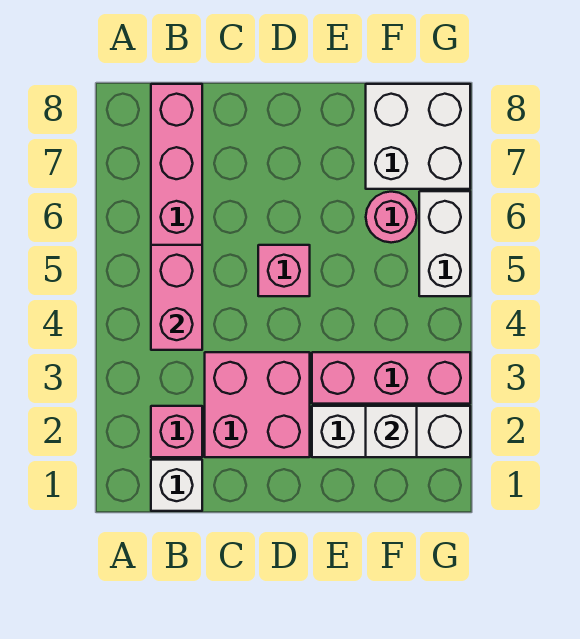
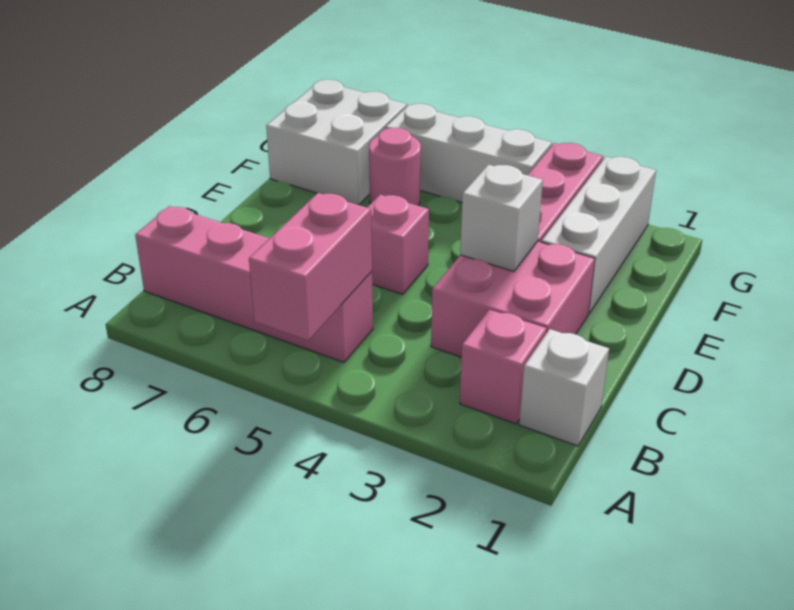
pink 1x2 brick [151,245,202,350] -> pink 1x2 brick turned to [249,193,372,340]
white 1x1 brick [366,406,417,457] -> white 1x1 brick moved to [460,165,543,271]
white 1x2 brick [419,191,470,296] -> white 1x3 brick [386,104,552,203]

